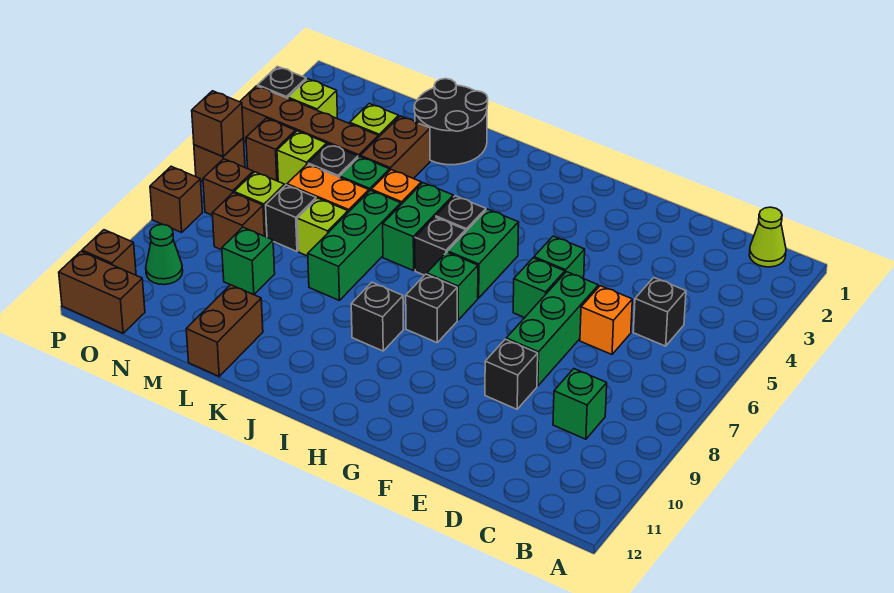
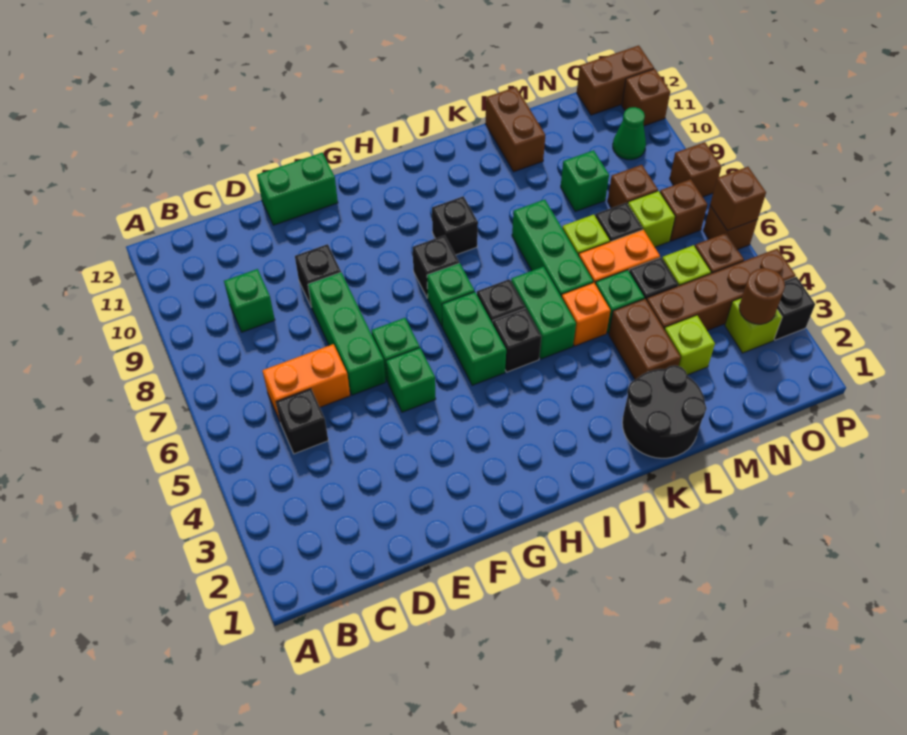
lime 1x1 cone [749,207,786,267] -> none
orange 1x1 brick [580,286,632,354] -> orange 1x2 brick [262,344,350,421]
none -> green 1x2 brick [257,153,338,225]
none -> brown 1x1 round brick [739,268,785,324]

